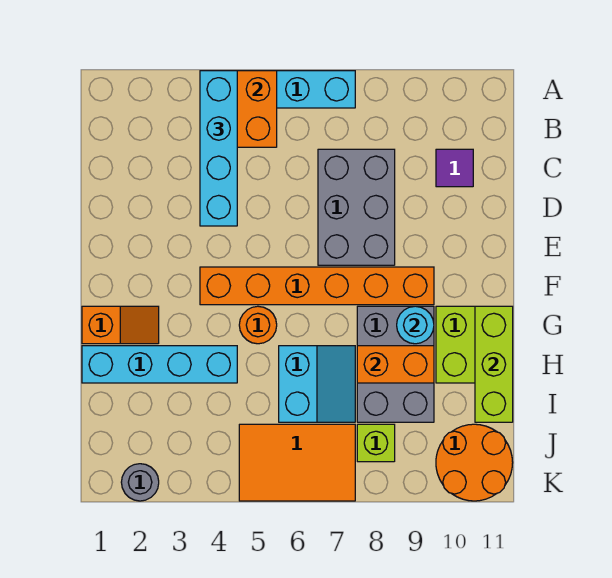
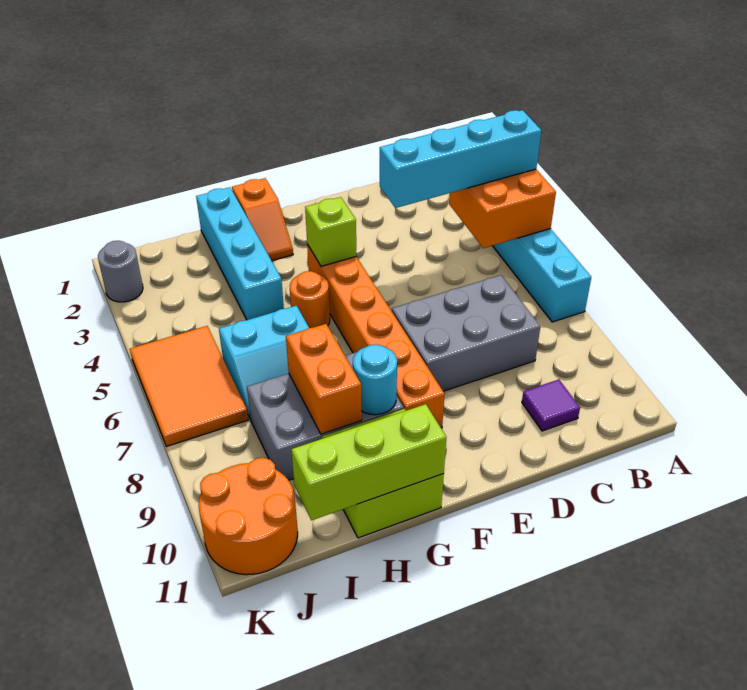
lime 1x1 brick [357,424,395,462] -> lime 1x1 brick moved to [305,197,356,266]

